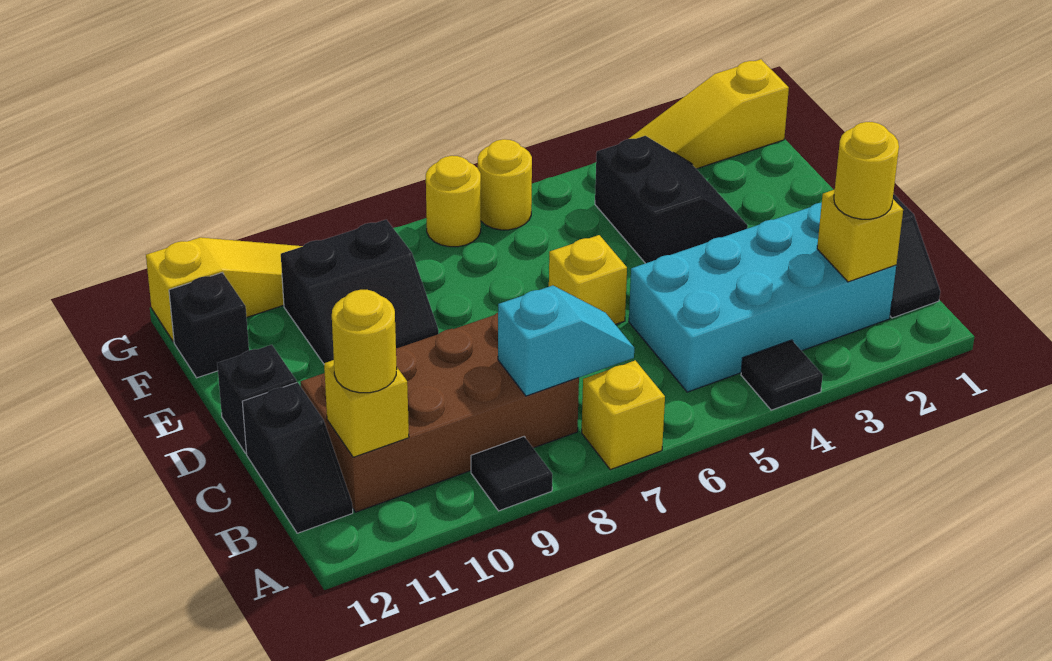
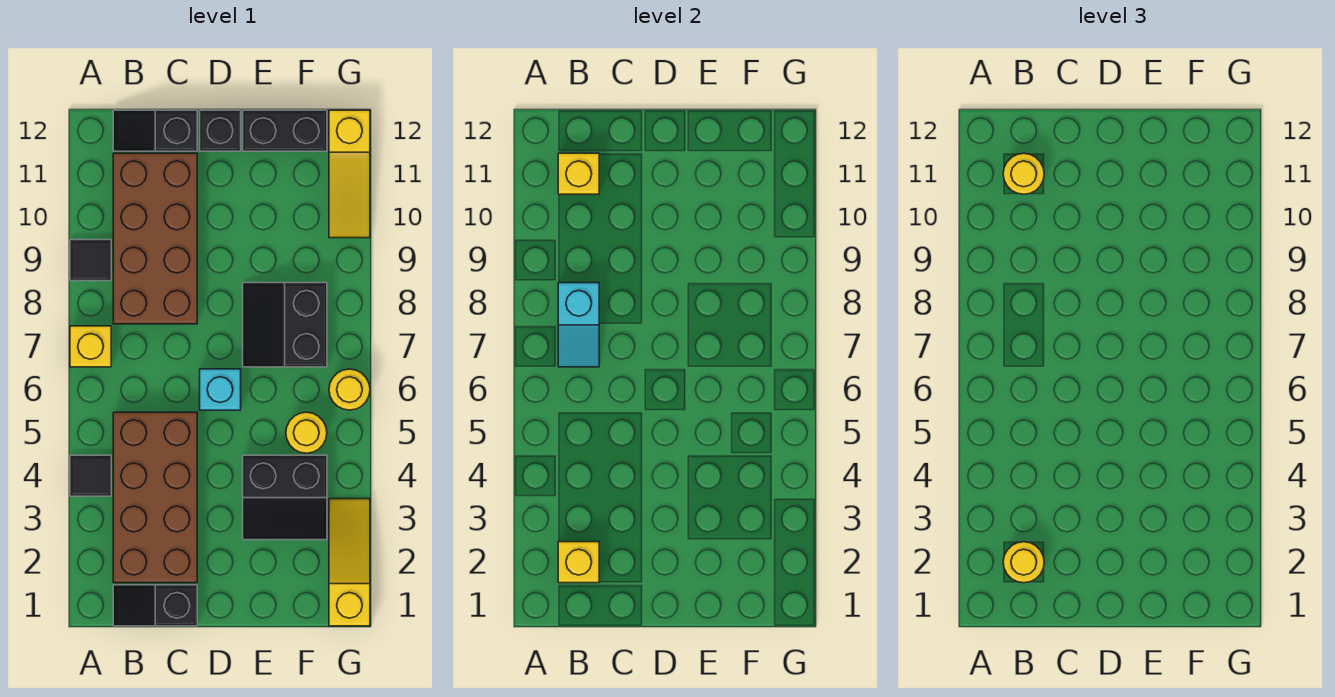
cyan 2x4 brick [629,202,896,392] -> brown 2x4 brick [113,412,197,583]
yellow 1x1 brick [549,235,627,324] -> cyan 1x1 brick [200,369,241,410]
black 2x2 slope [281,220,439,364] -> black 2x2 slope moved to [243,283,327,367]
black 1x1 brick [169,273,249,378] -> black 1x2 brick [243,110,327,151]
yellow 1x1 round brick [426,156,481,247] -> yellow 1x1 round brick moved to [286,412,327,453]

